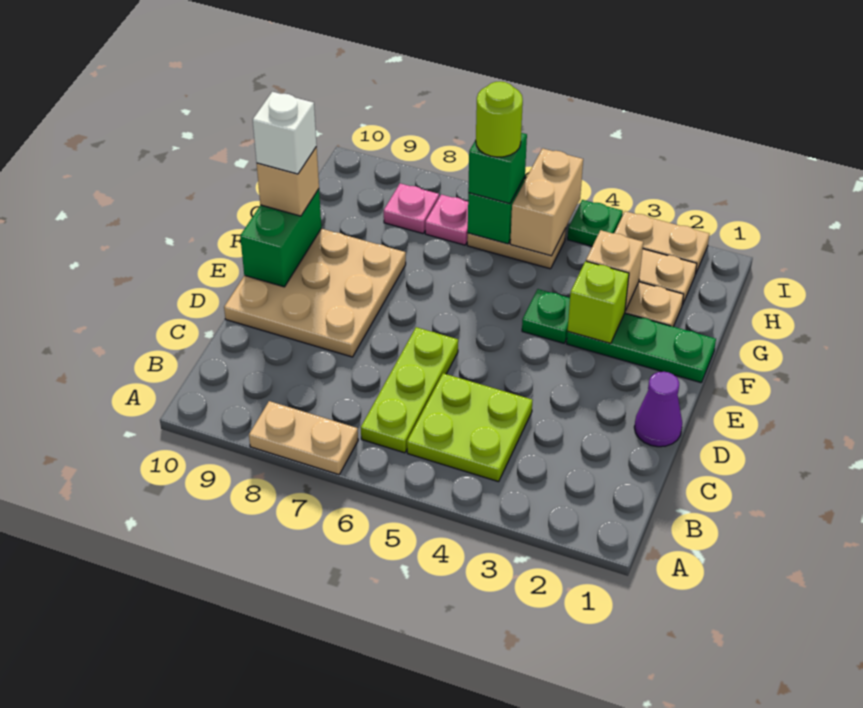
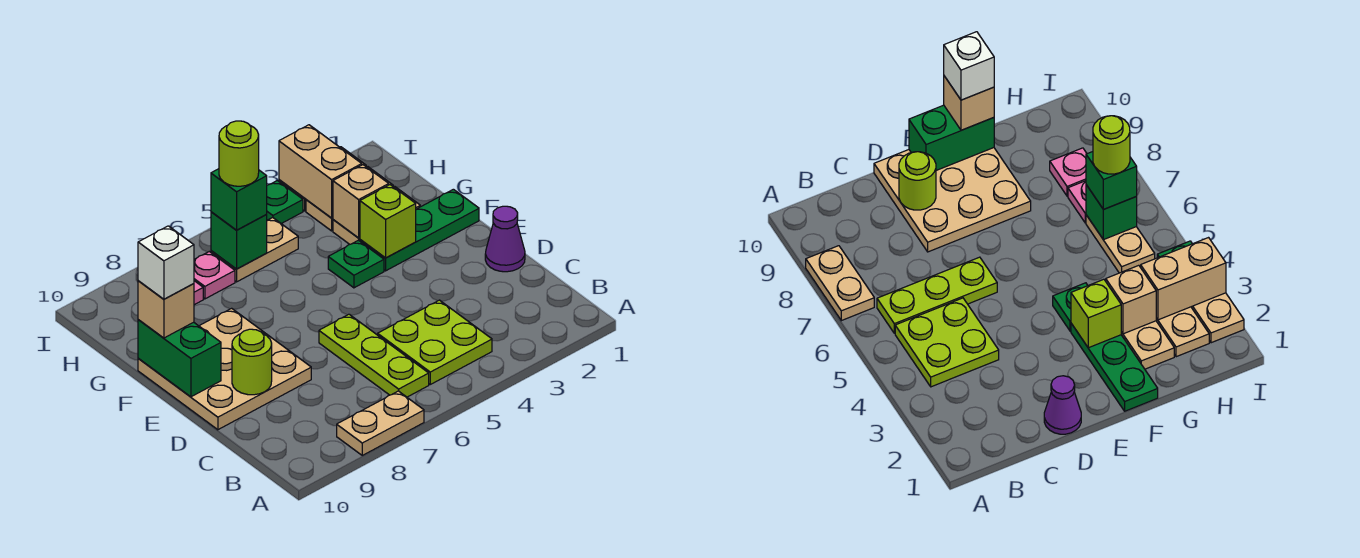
none -> lime 1x1 round brick [232,329,272,395]
tan 1x2 brick [510,148,583,256] -> tan 1x2 brick moved to [279,125,362,218]

